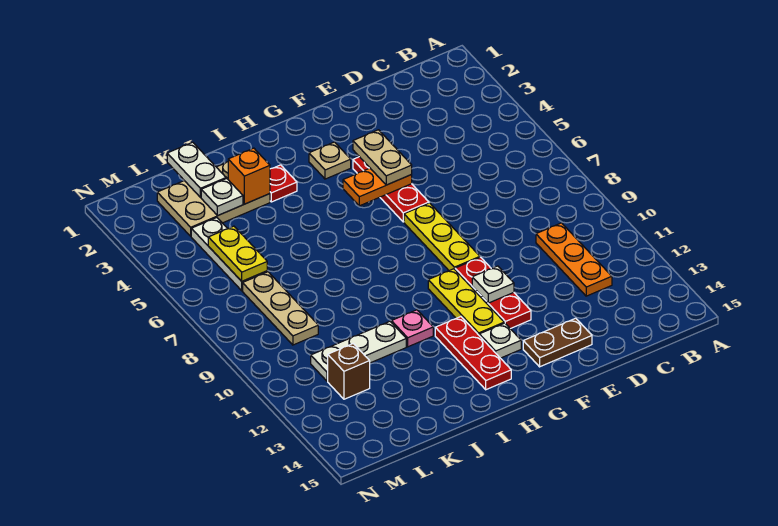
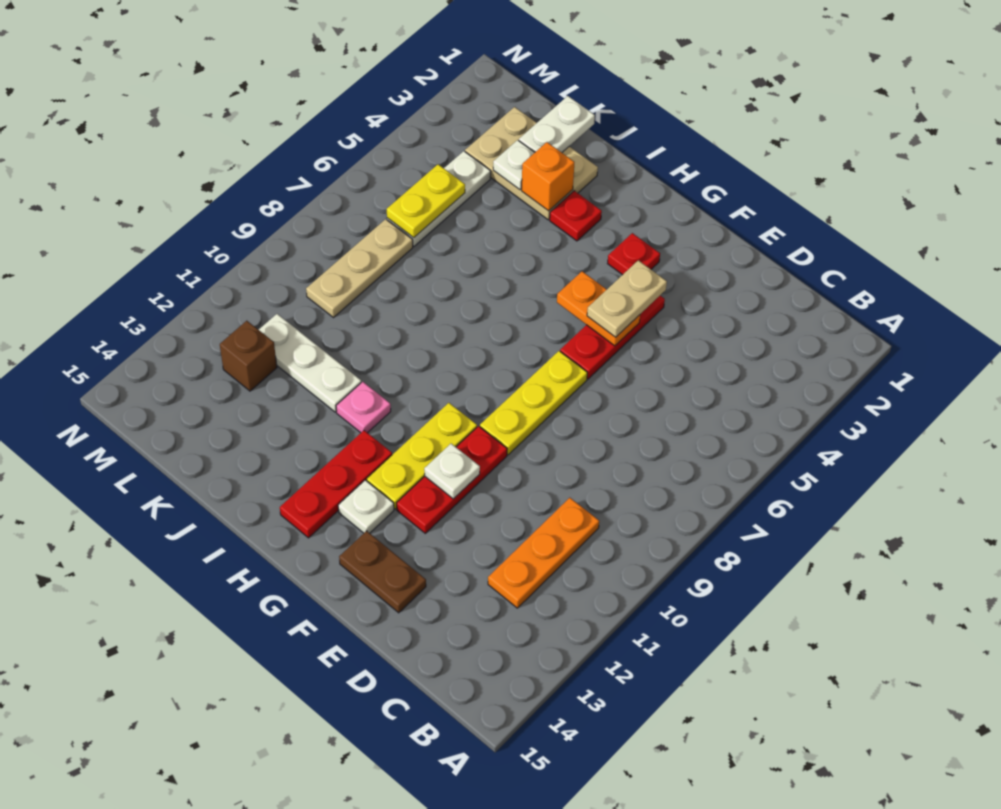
tan 1x1 plate [309,142,351,179] -> red 1x1 plate [608,233,660,275]

